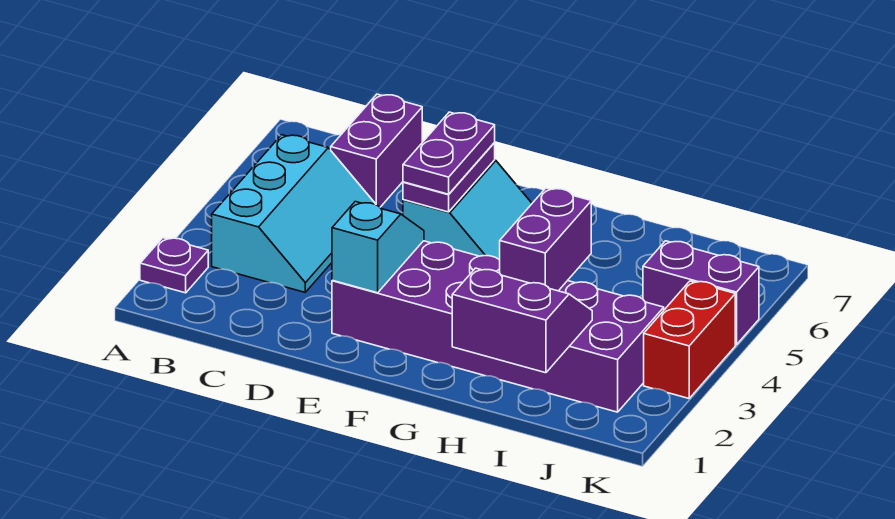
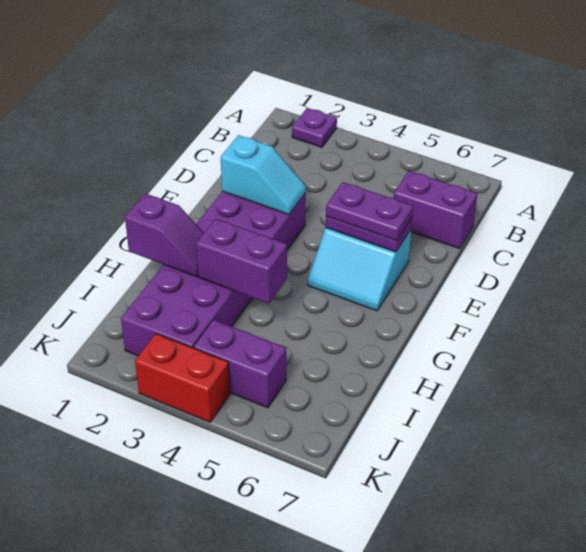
cyan 2x3 slope [212,135,375,292] -> none
purple 2x2 slope [452,268,592,373] -> purple 1x2 slope [125,193,204,277]
purple 1x2 brick [643,241,759,345] -> purple 1x2 brick turned to [194,320,286,408]

